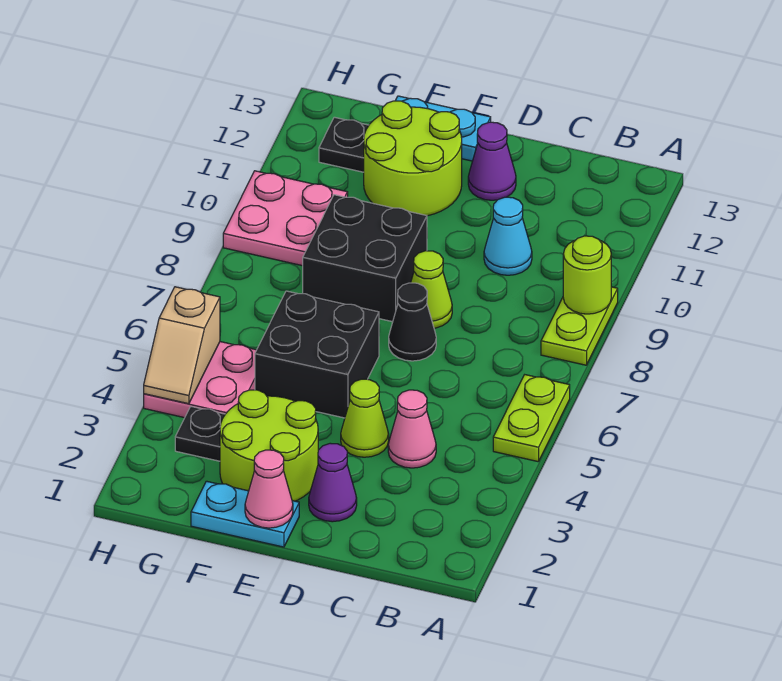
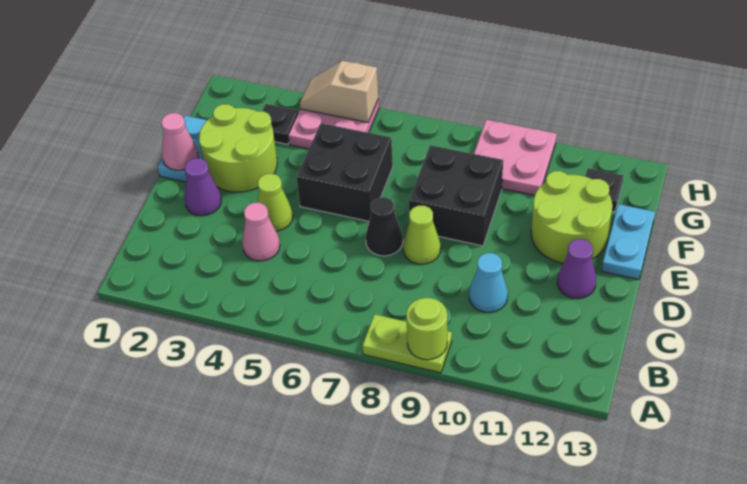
lime 1x2 plate [493,375,570,462] -> none

